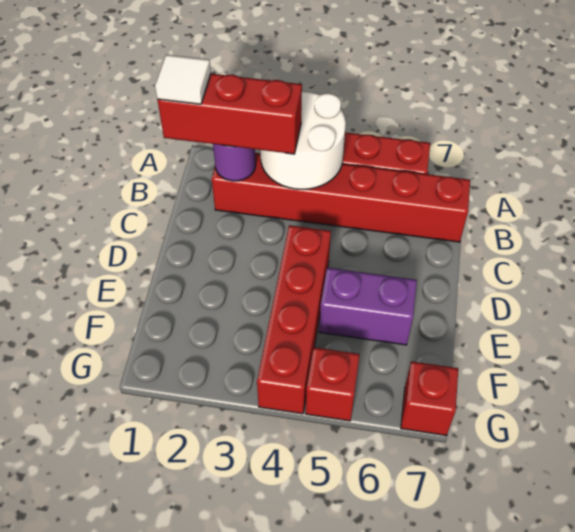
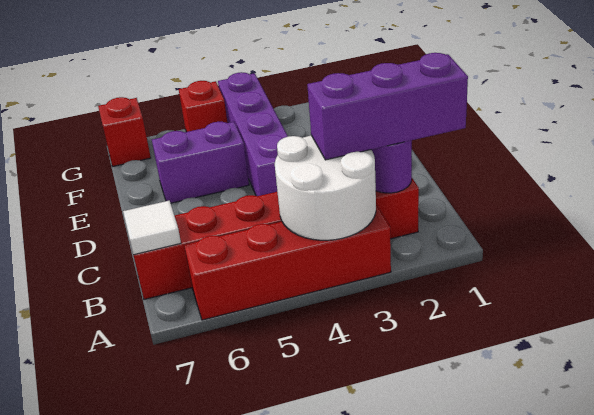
red 1x3 brick [158,74,302,154] -> purple 1x3 brick [307,53,468,160]
white 1x1 tile [155,55,211,104] -> white 1x1 tile moved to [123,201,181,255]
red 1x4 brick [257,225,331,414] -> purple 1x4 brick [218,72,288,196]

